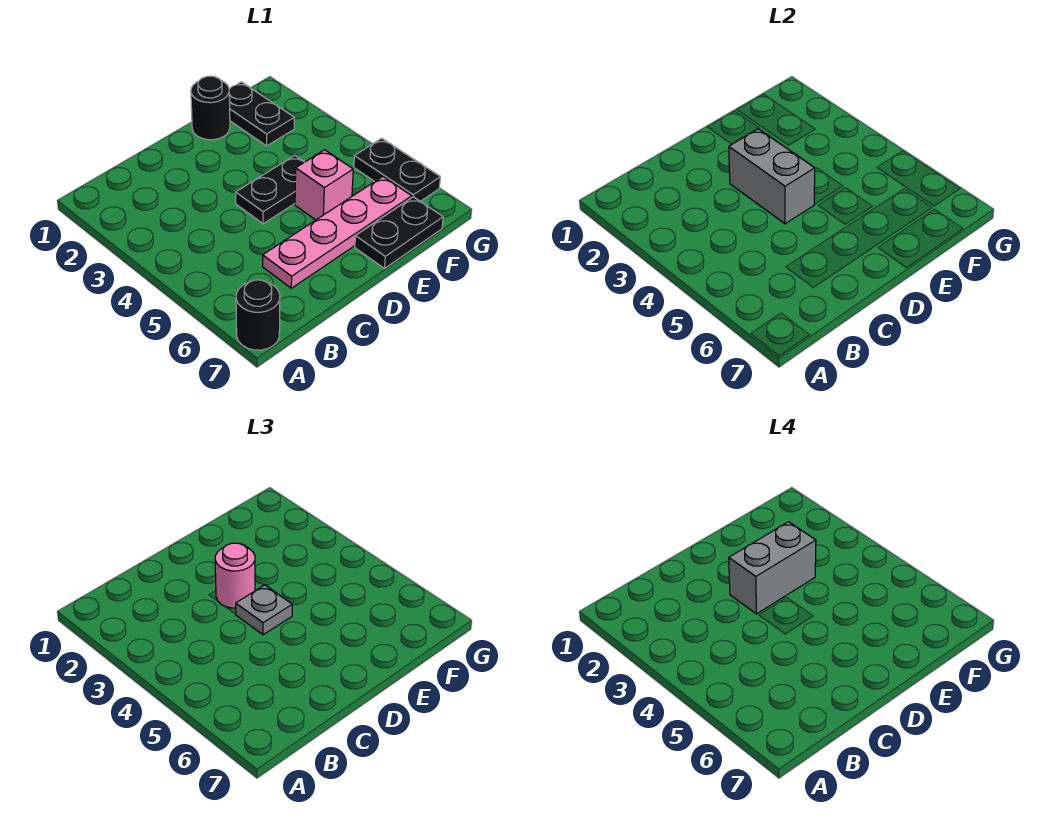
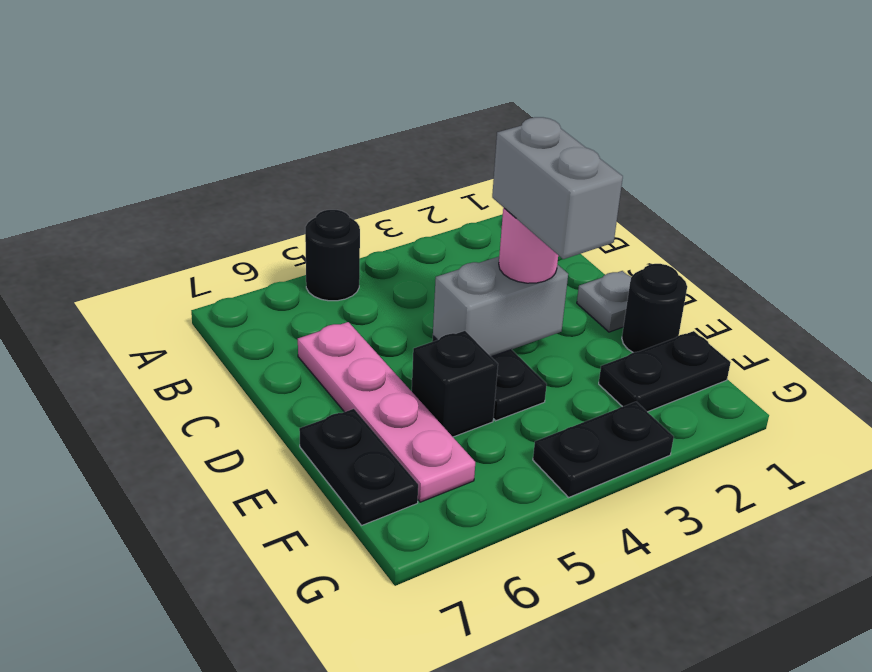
black 1x1 round brick [236,280,280,350] -> black 1x1 round brick moved to [305,210,360,301]
grey 1x1 plate [236,585,292,635] -> grey 1x1 plate moved to [577,271,631,332]
pink 1x1 brick [295,150,353,220] -> black 1x1 brick [412,331,498,437]
black 1x2 plate [354,138,440,201] -> black 1x2 plate moved to [533,402,674,497]

